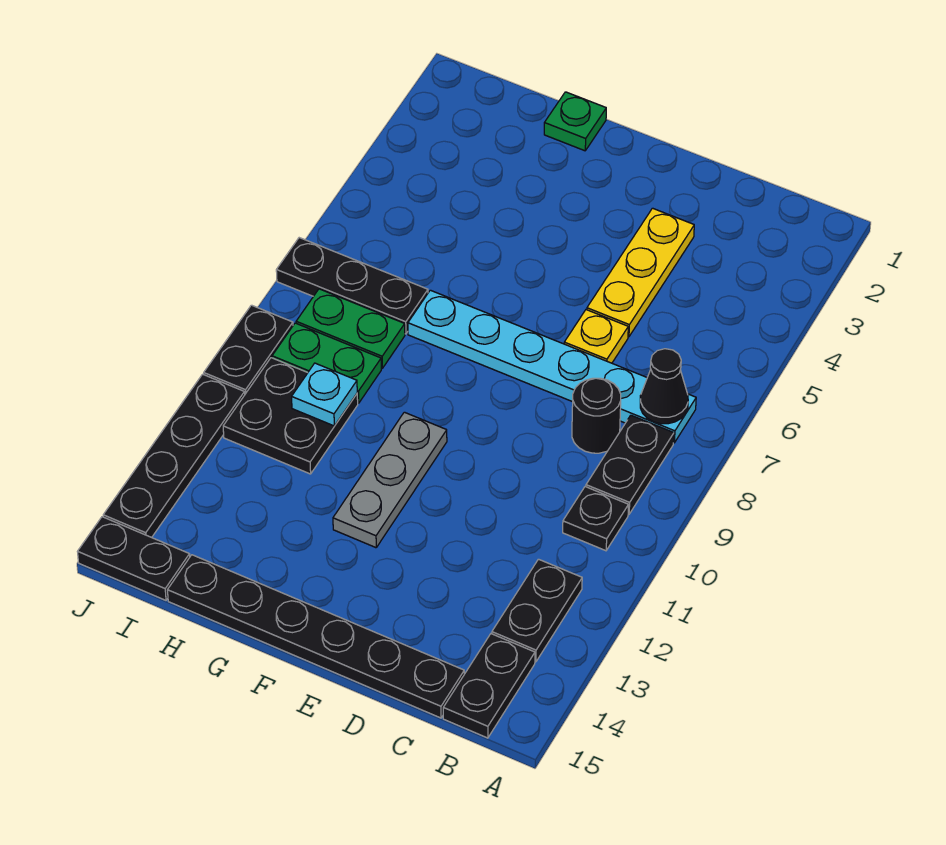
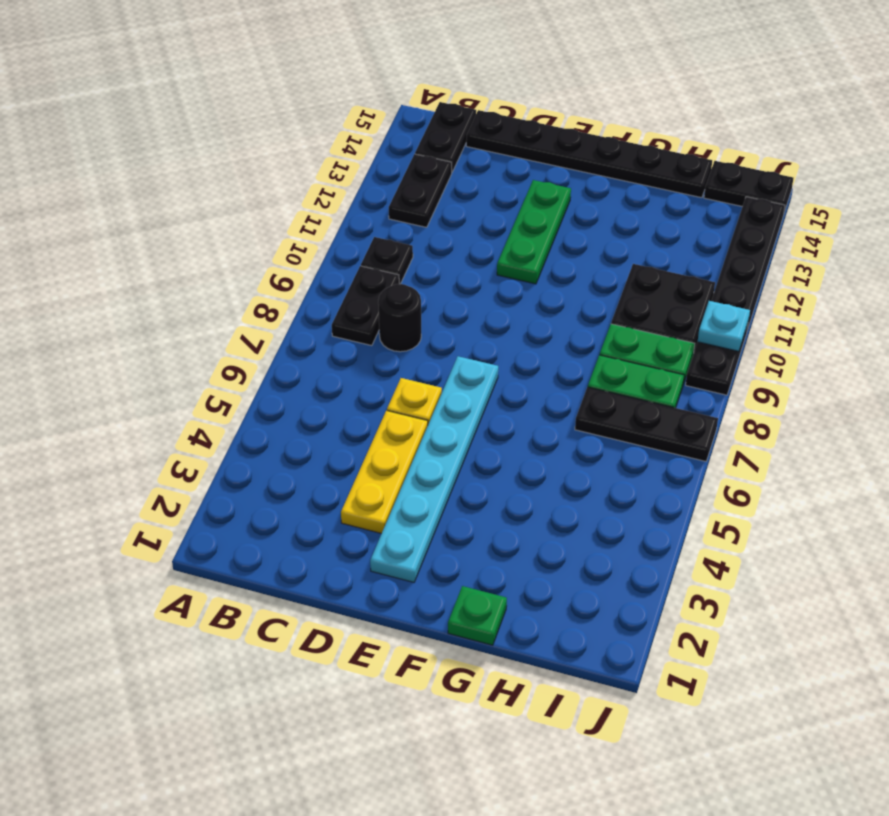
cyan 1x6 plate [408,290,696,443] -> cyan 1x6 plate turned to [370,356,498,582]
black 1x1 cone [640,349,688,424] -> none
none -> green 1x3 plate [497,180,571,284]
grey 1x3 plate [333,412,447,548] -> none
cyan 1x1 plate [292,363,357,426] -> cyan 1x1 plate moved to [698,301,750,351]

